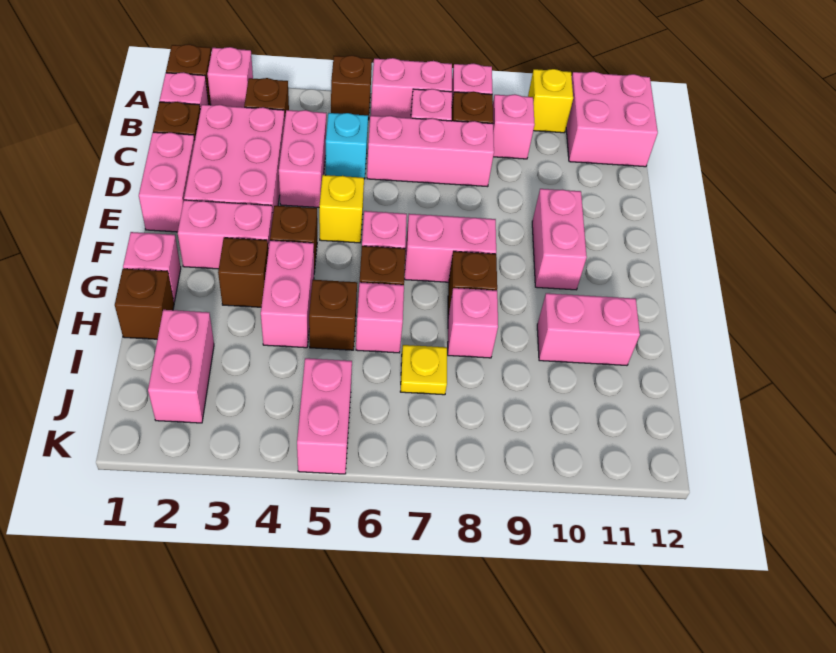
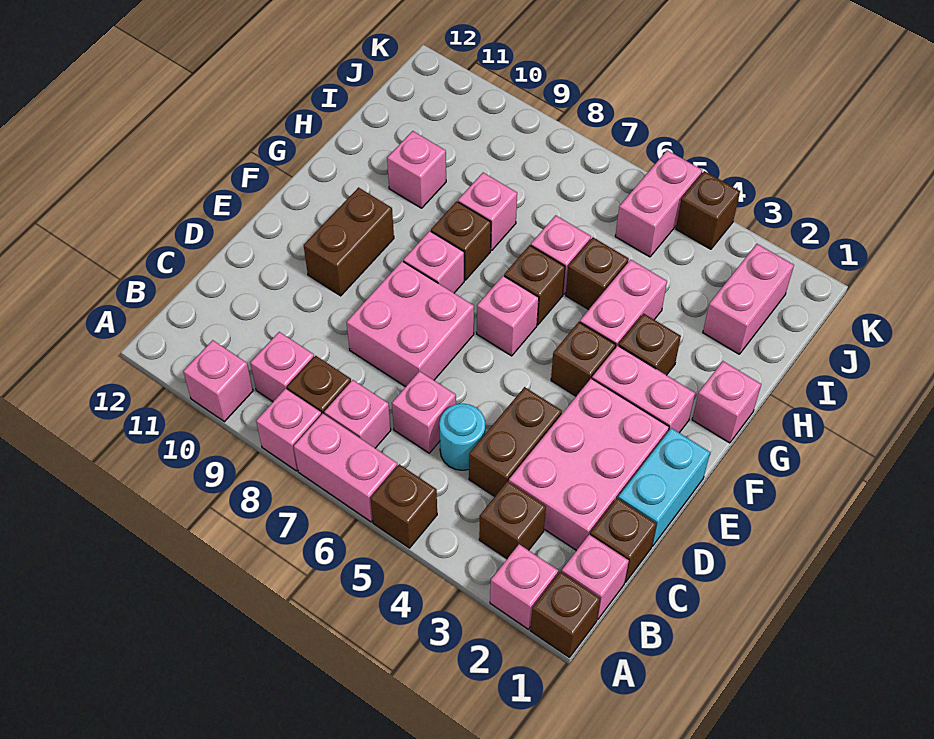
yellow 1x1 brick [528,69,573,133] -> pink 1x1 brick [183,340,253,422]
pink 2x2 brick [566,72,658,167] -> pink 2x2 brick moved to [347,261,474,387]
pink 1x2 brick [279,110,326,207] -> brown 1x2 brick [469,387,562,496]
cyan 1x1 brick [326,113,368,179] -> cyan 1x1 round brick [439,404,485,470]
pink 1x3 brick [367,116,494,187] -> pink 1x1 brick [392,371,456,453]
pink 1x2 brick [139,132,195,232] -> cyan 1x2 brick [618,428,710,546]
yellow 1x1 brick [319,175,364,243] -> none
pink 1x2 brick [532,189,587,290] -> brown 1x2 brick [304,188,394,296]
pink 1x2 brick [404,214,496,282] -> pink 1x1 brick [403,231,464,293]
brown 1x1 brick [115,269,174,339] -> brown 1x1 brick moved to [676,171,740,249]
pink 1x2 brick [537,293,640,365] -> pink 1x1 brick [387,131,446,208]
yellow 1x1 plate [400,345,447,395] -> none

